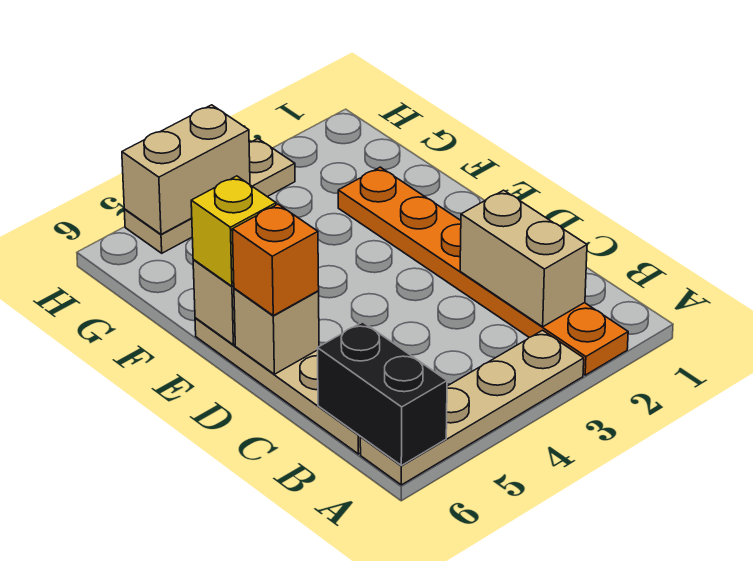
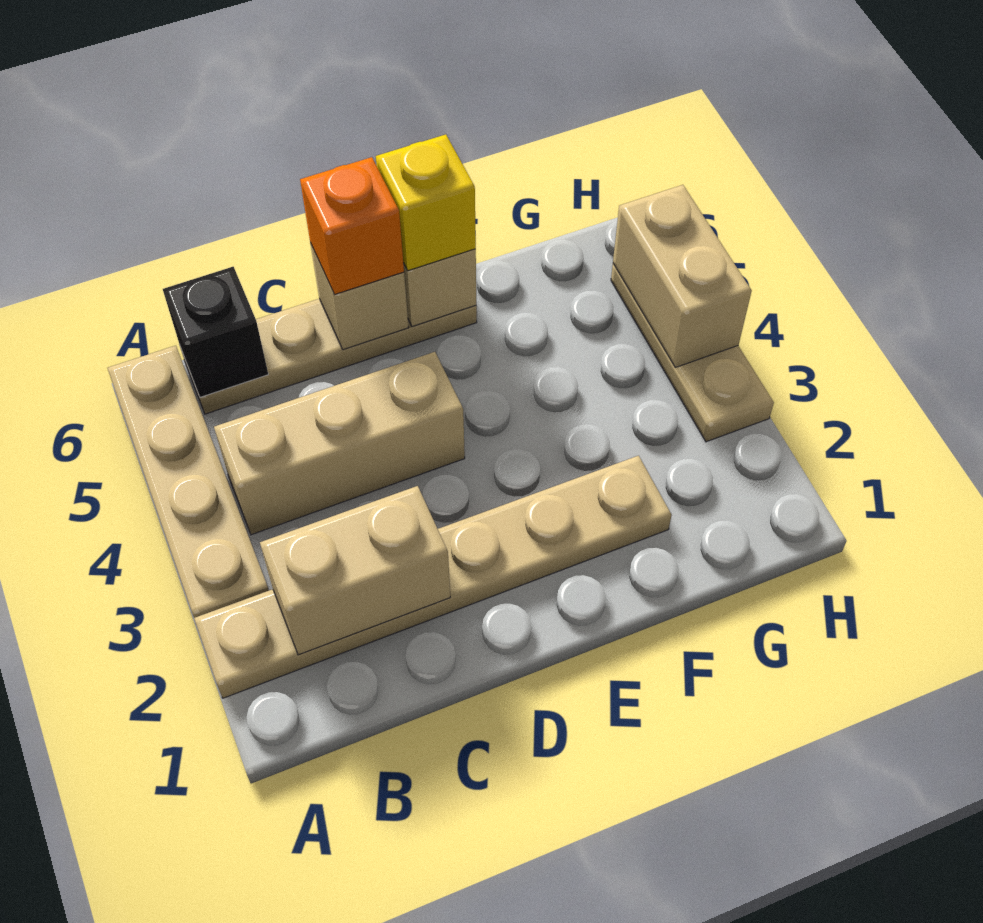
orange 1x6 plate [338,167,628,375] -> tan 1x6 plate [194,456,672,698]
black 1x2 brick [317,322,447,465] -> black 1x1 brick [163,267,268,397]
none -> tan 1x3 brick [214,352,465,535]

